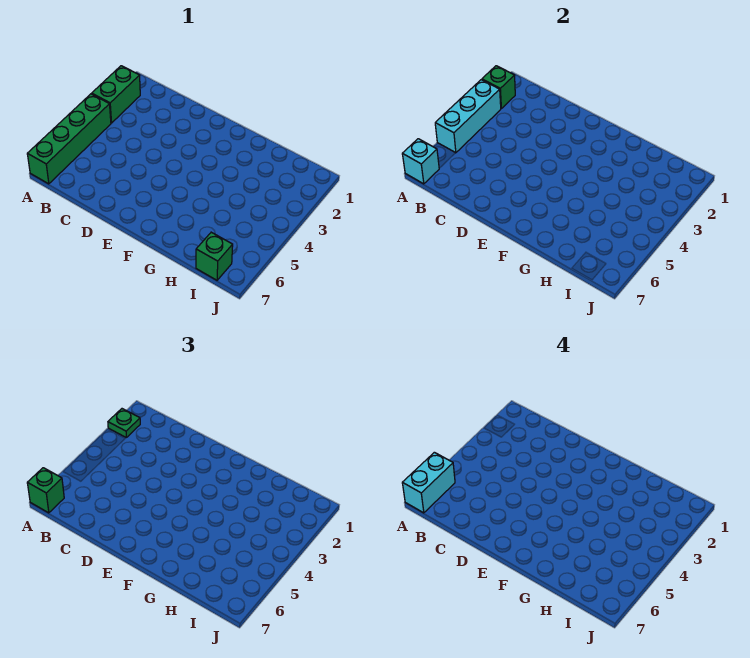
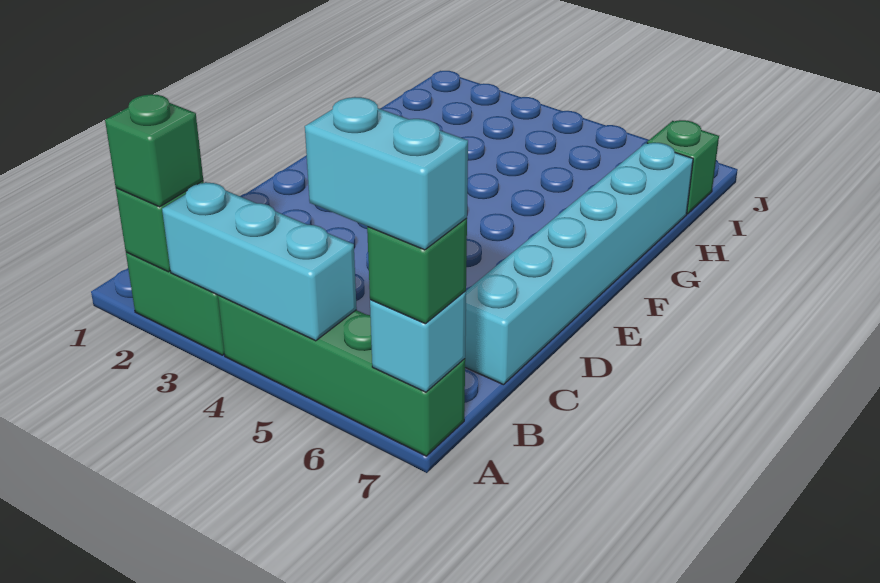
green 1x1 plate [108,409,140,437] -> green 1x1 brick [105,94,203,207]
none -> cyan 1x6 brick [465,143,693,385]

